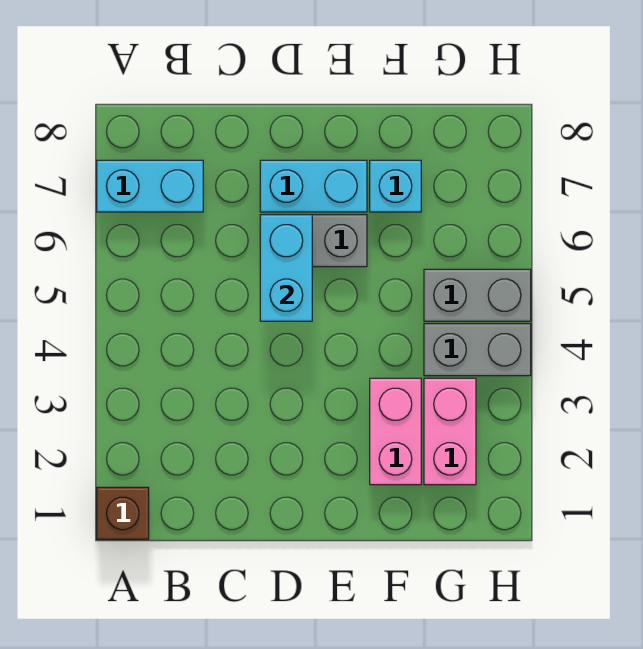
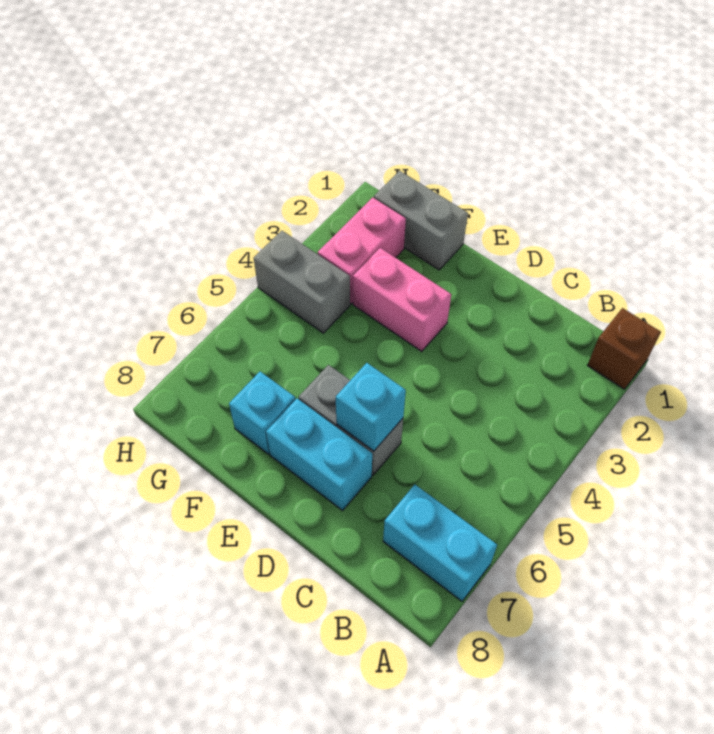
cyan 1x2 brick [260,215,312,321] -> cyan 1x1 brick [336,363,406,451]
pink 1x2 brick [370,378,421,485] -> pink 1x2 brick turned to [353,248,451,351]
grey 1x2 brick [424,269,531,321] -> grey 1x2 brick moved to [374,171,468,270]

